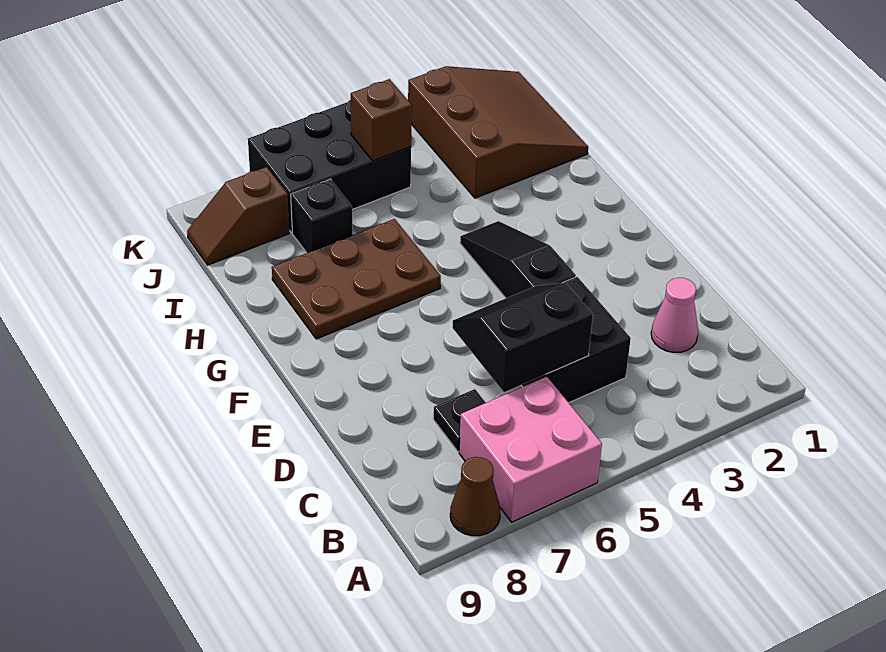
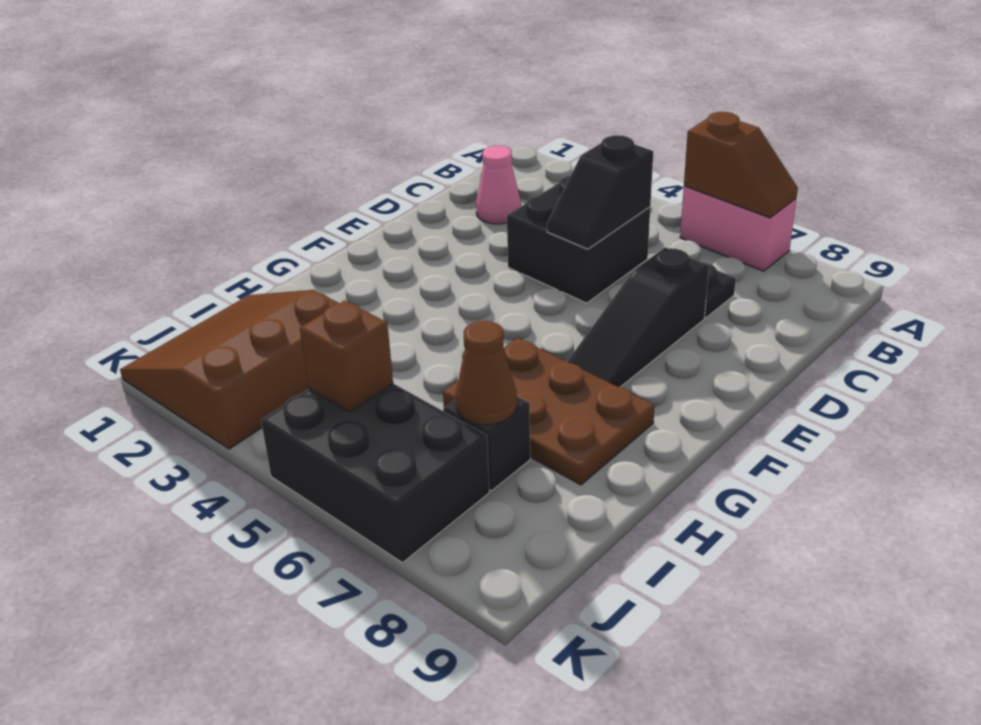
pink 2x2 brick [459,377,602,522] -> pink 1x2 brick [680,186,796,271]
brown 1x1 cone [450,457,500,536] -> brown 1x1 cone moved to [456,321,517,425]
black 2x2 slope [452,283,593,392] -> black 1x2 slope [547,135,653,249]
black 1x3 slope [460,221,576,298] -> black 1x3 slope moved to [567,247,709,387]
brown 1x2 slope [187,167,289,265] -> brown 1x2 slope moved to [684,112,798,218]

